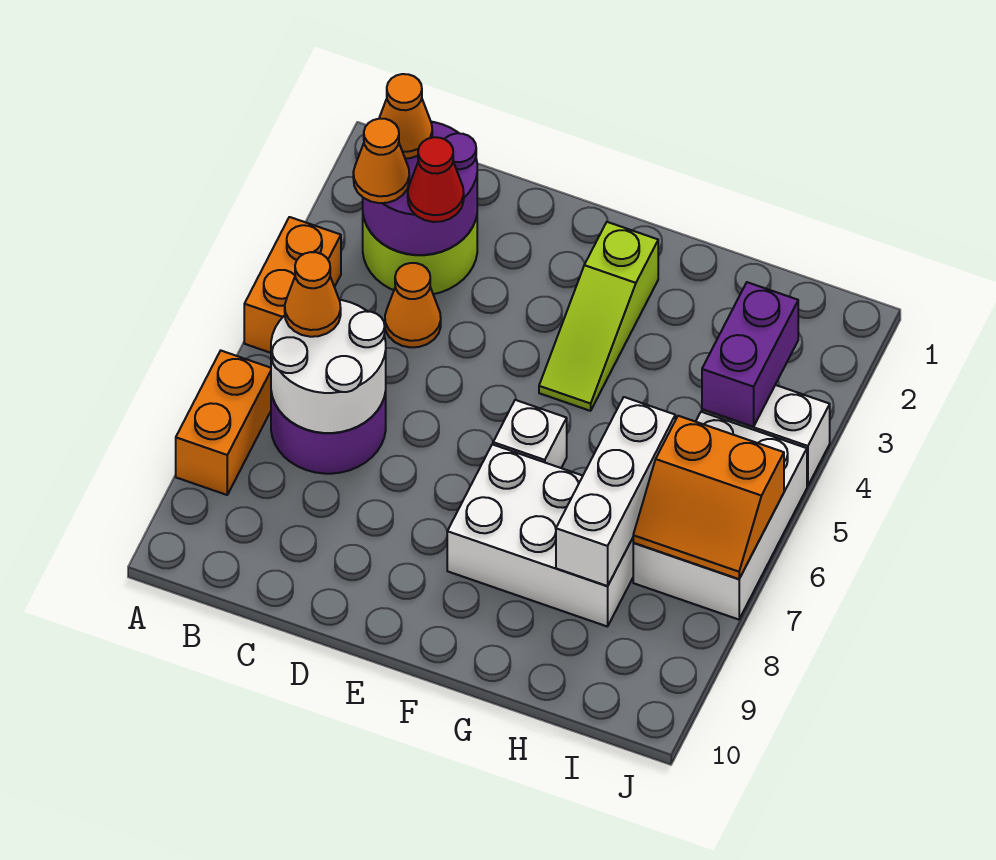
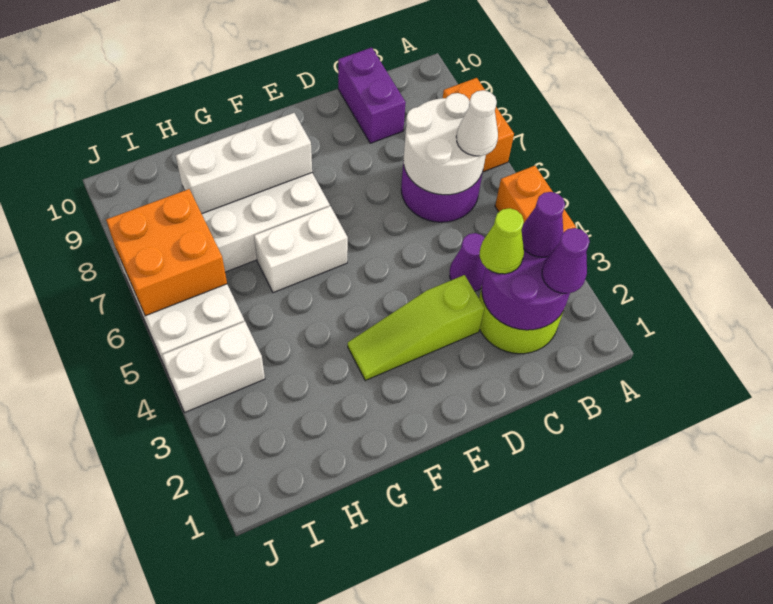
orange 1x1 cone [379,74,432,158] -> purple 1x1 cone [542,228,590,293]
orange 1x1 cone [353,119,409,203] -> purple 1x1 cone [521,192,565,257]
orange 1x1 cone [285,252,341,337] -> white 1x1 cone [456,90,498,156]
red 1x1 cone [408,137,464,222] -> lime 1x1 cone [480,208,524,274]
orange 1x1 cone [385,263,441,347] -> purple 1x1 cone [450,233,486,291]
lime 1x3 slope [539,222,658,411] -> lime 1x3 slope turned to [348,275,484,380]
white 1x1 brick [493,400,567,468] -> white 1x2 brick [254,206,348,293]
white 1x3 brick [556,397,675,586] -> white 1x3 brick turned to [176,113,312,214]
purple 1x2 brick [702,282,798,427] -> purple 1x2 brick moved to [338,48,406,143]
orange 2x2 slope [633,416,784,579] -> orange 2x2 brick [106,189,227,316]

